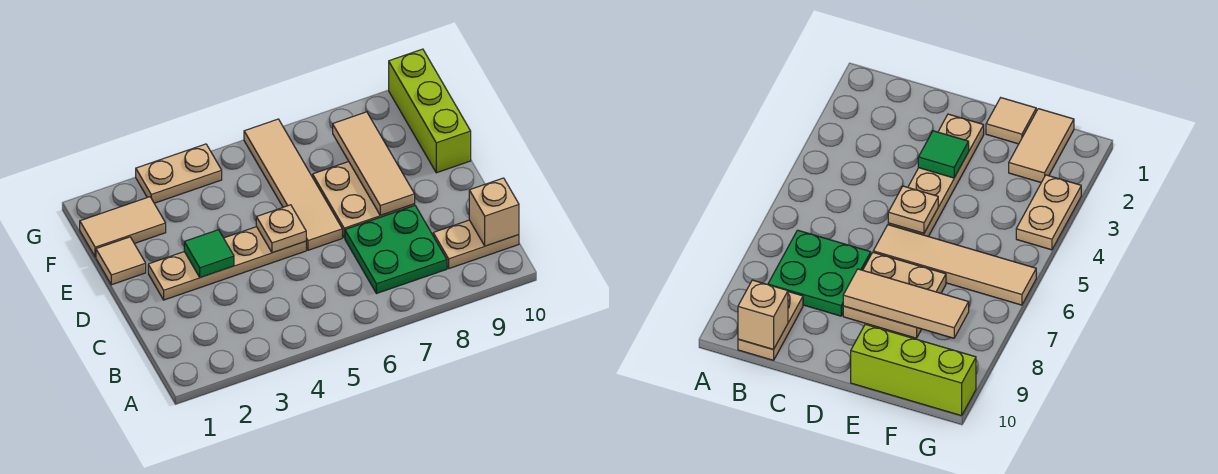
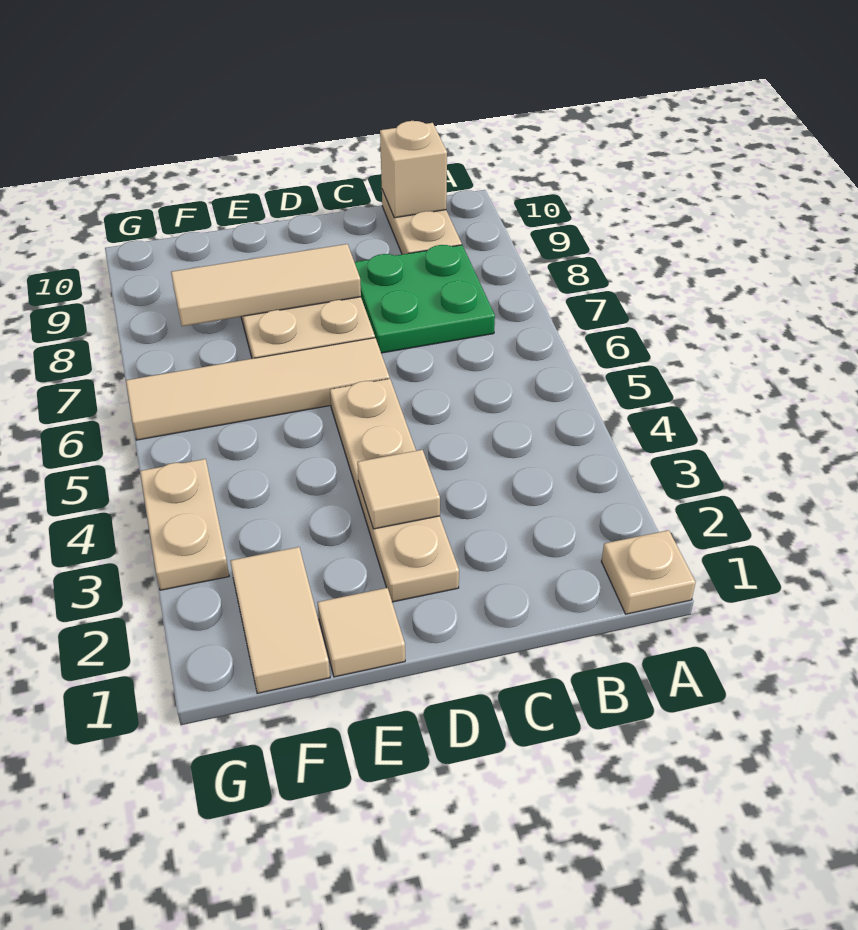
green 1x1 tile [184,230,234,278] -> tan 1x1 tile [357,450,440,529]
tan 1x1 plate [256,205,306,253] -> tan 1x1 plate moved to [601,530,696,614]
lime 1x3 brick [389,49,471,173] -> none

